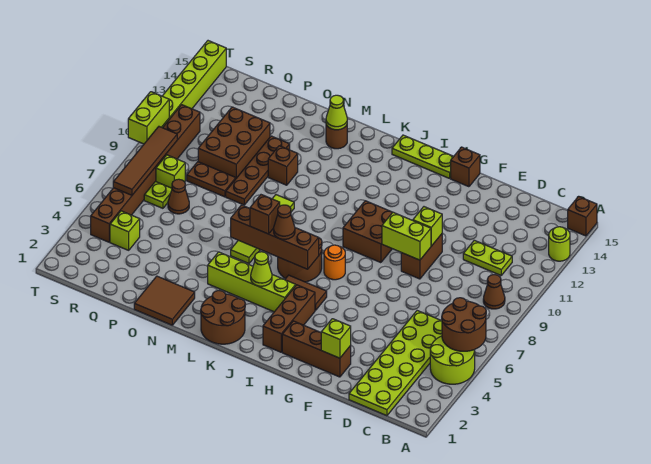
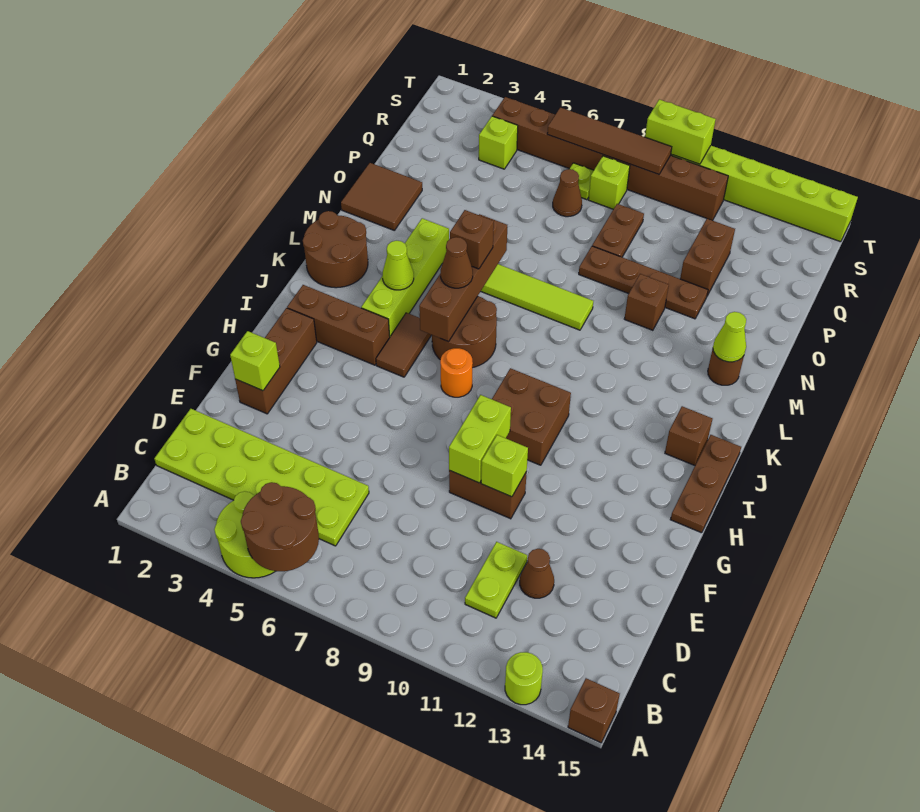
brown 1x1 cone [483,275,505,309] -> brown 1x1 cone moved to [520,549,554,598]
brown 1x1 brick [451,147,480,187] -> brown 1x1 brick moved to [665,406,712,465]
lime 1x3 plate [392,135,454,178] -> brown 1x3 plate [670,435,741,533]
brown 2x3 brick [198,107,270,178] -> brown 1x2 brick [680,219,735,296]

